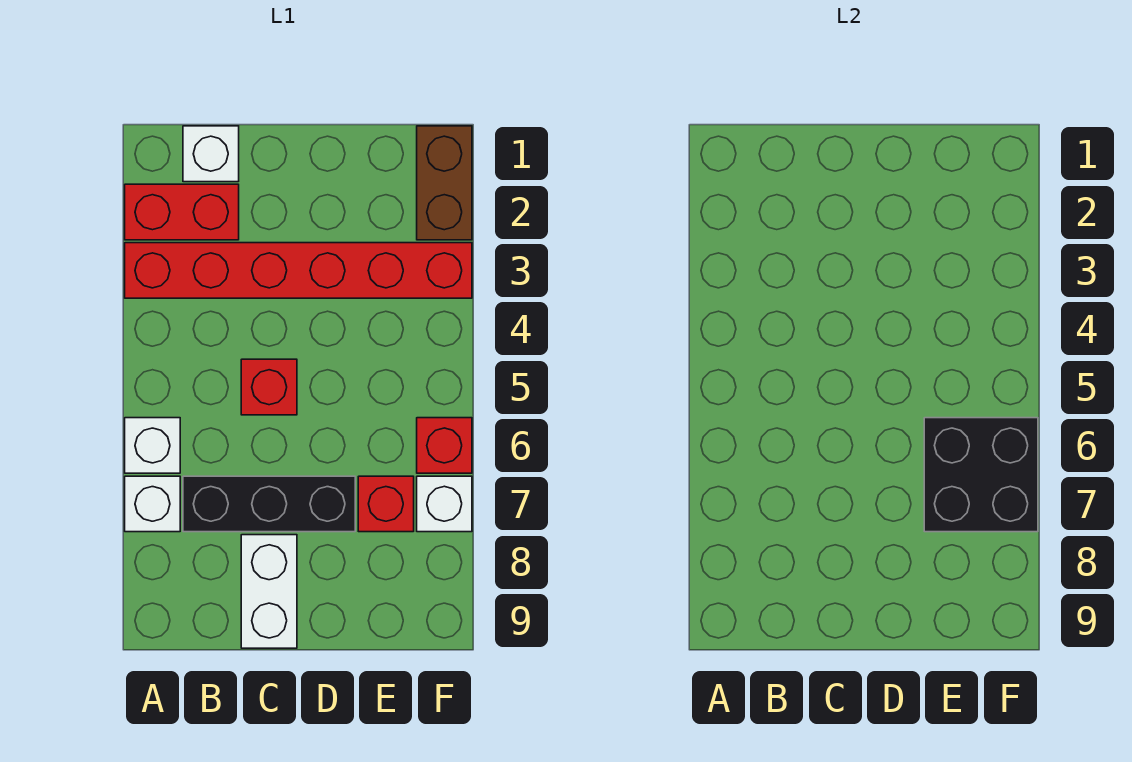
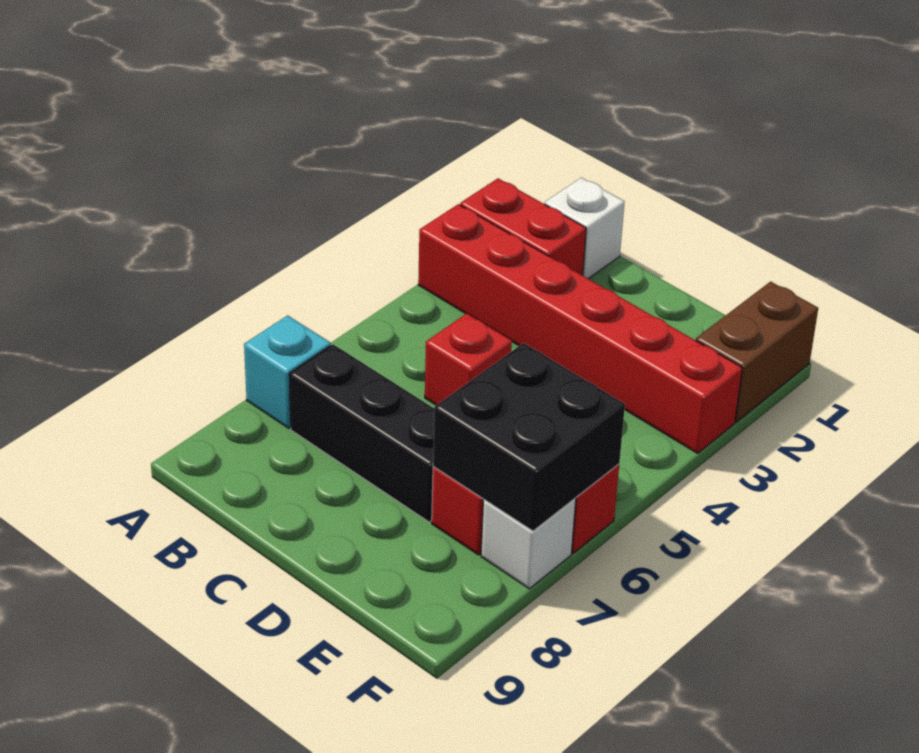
white 1x1 brick [125,418,180,473] -> none
white 1x1 brick [125,476,180,532] -> cyan 1x1 brick [244,315,331,428]
white 1x2 brick [241,535,297,648] -> none

